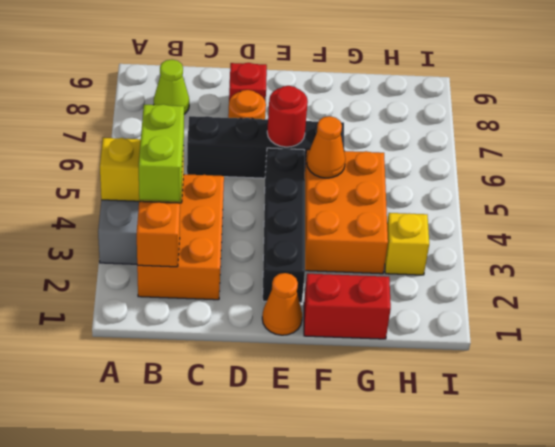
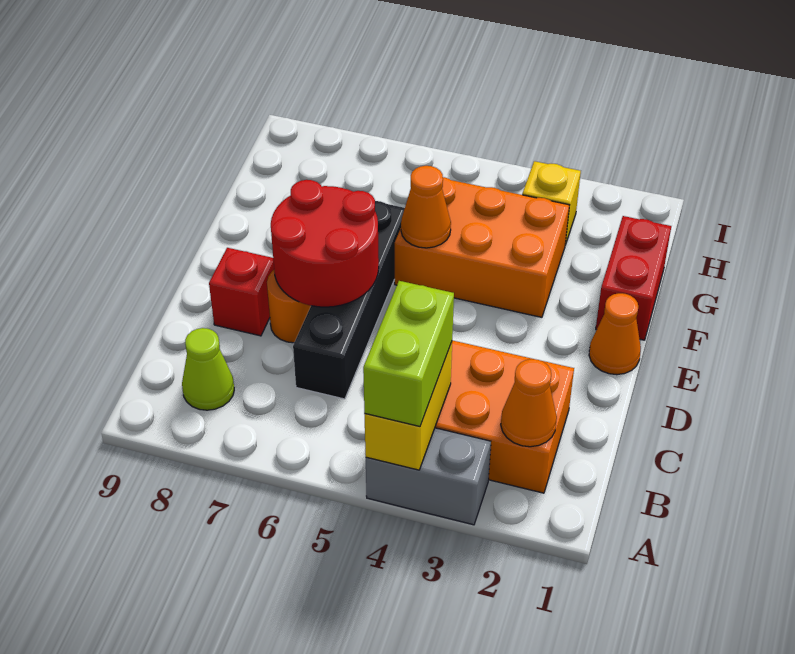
orange 1x1 brick [137,201,180,267] -> orange 1x1 cone [501,359,557,447]
lime 1x2 brick [139,104,184,201] -> lime 1x2 brick turned to [363,281,454,426]
black 1x4 brick [263,148,305,303] -> none
red 1x1 round brick [267,86,308,147] -> red 2x2 round brick [271,180,379,307]

